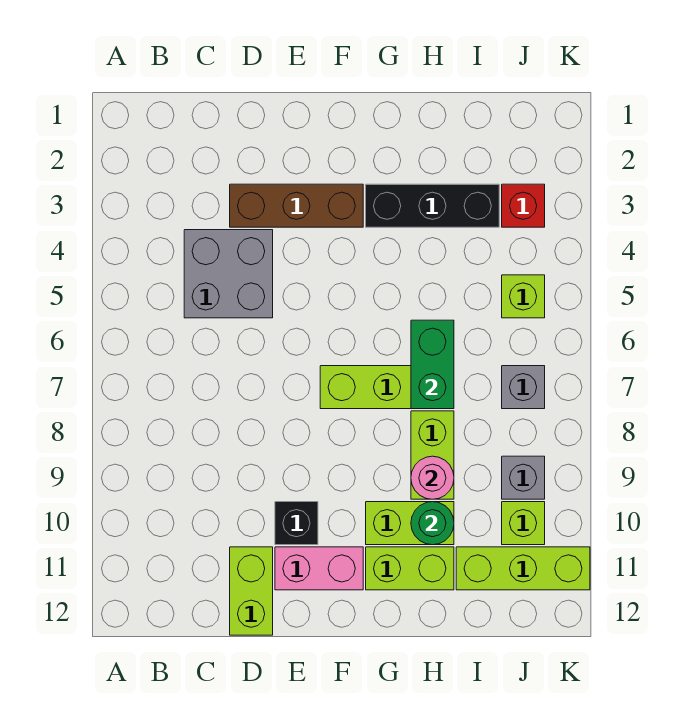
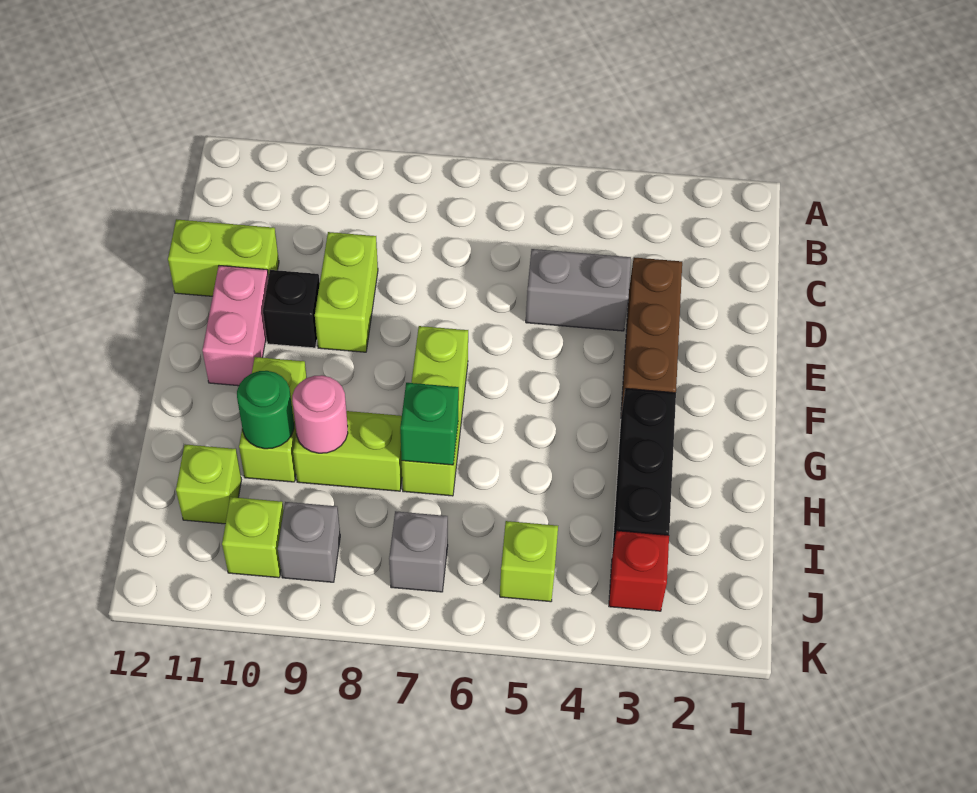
grey 2x2 brick [184,230,273,318] -> grey 1x2 brick [526,249,631,331]
lime 1x2 brick [366,547,454,590] -> lime 1x2 brick moved to [315,232,378,352]
green 1x2 brick [411,320,454,409] -> green 1x1 brick [400,383,459,465]
lime 1x3 brick [456,547,590,590] -> lime 1x1 brick [176,444,241,524]

